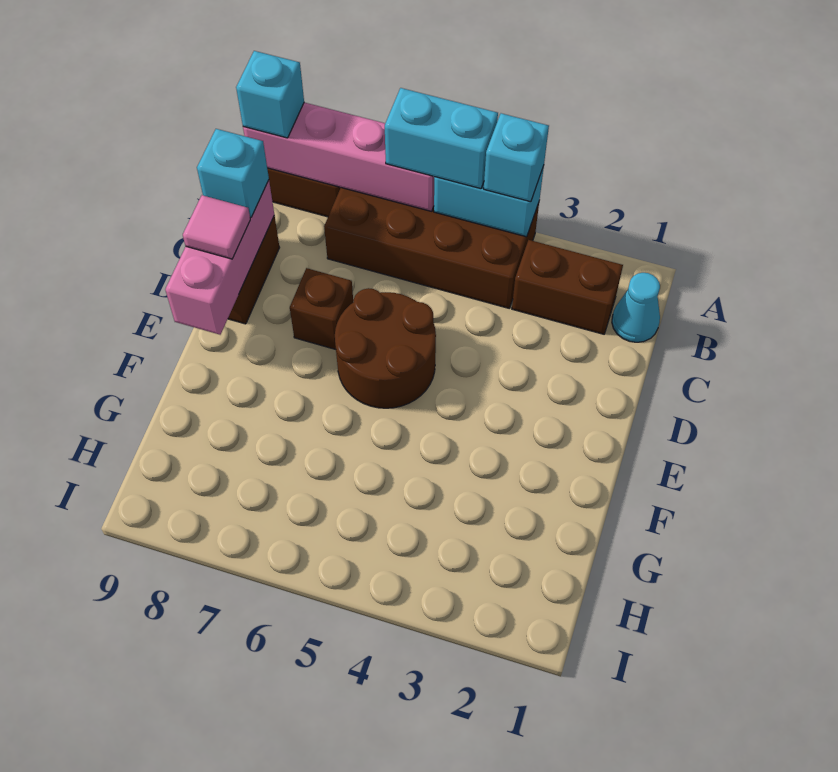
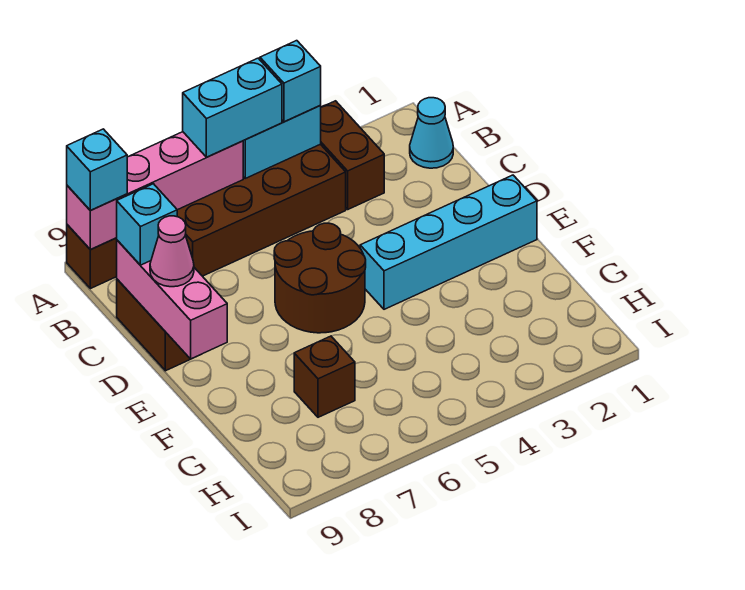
brown 1x2 brick [512,240,623,334] -> brown 1x2 brick turned to [321,101,384,209]
brown 1x1 brick [290,268,353,349] -> brown 1x1 brick moved to [294,336,355,417]
pink 1x1 tile [183,195,250,259] -> pink 1x1 cone [150,216,194,287]
none -> cyan 1x4 brick [360,175,537,309]

